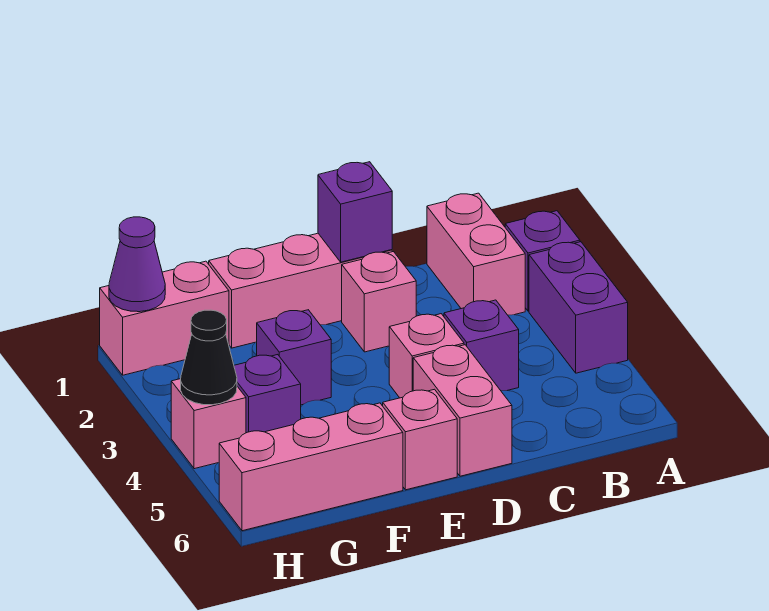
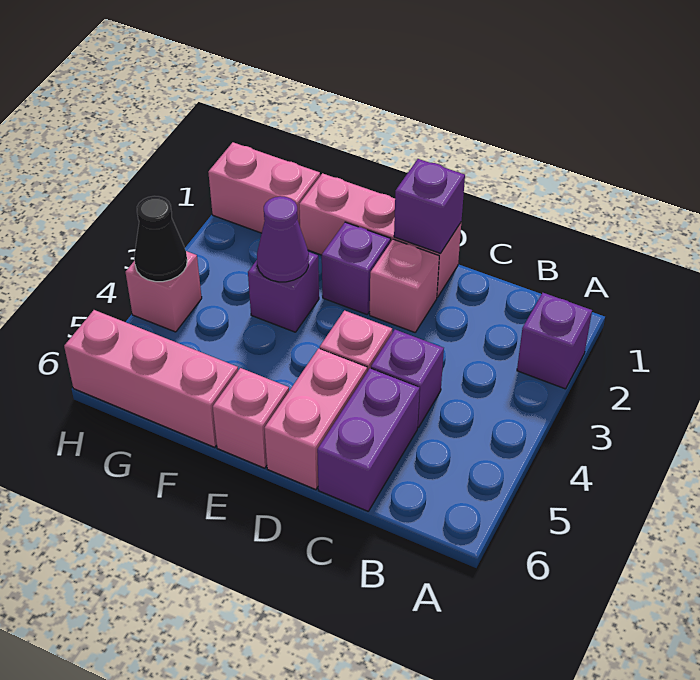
purple 1x2 brick [529,242,628,373] -> purple 1x2 brick moved to [317,368,420,511]
pink 1x2 brick [427,193,525,315] -> none
purple 1x1 brick [234,355,301,433] -> purple 1x1 brick moved to [322,222,391,314]
purple 1x1 cone [109,217,165,312] -> purple 1x1 cone moved to [257,196,309,282]

